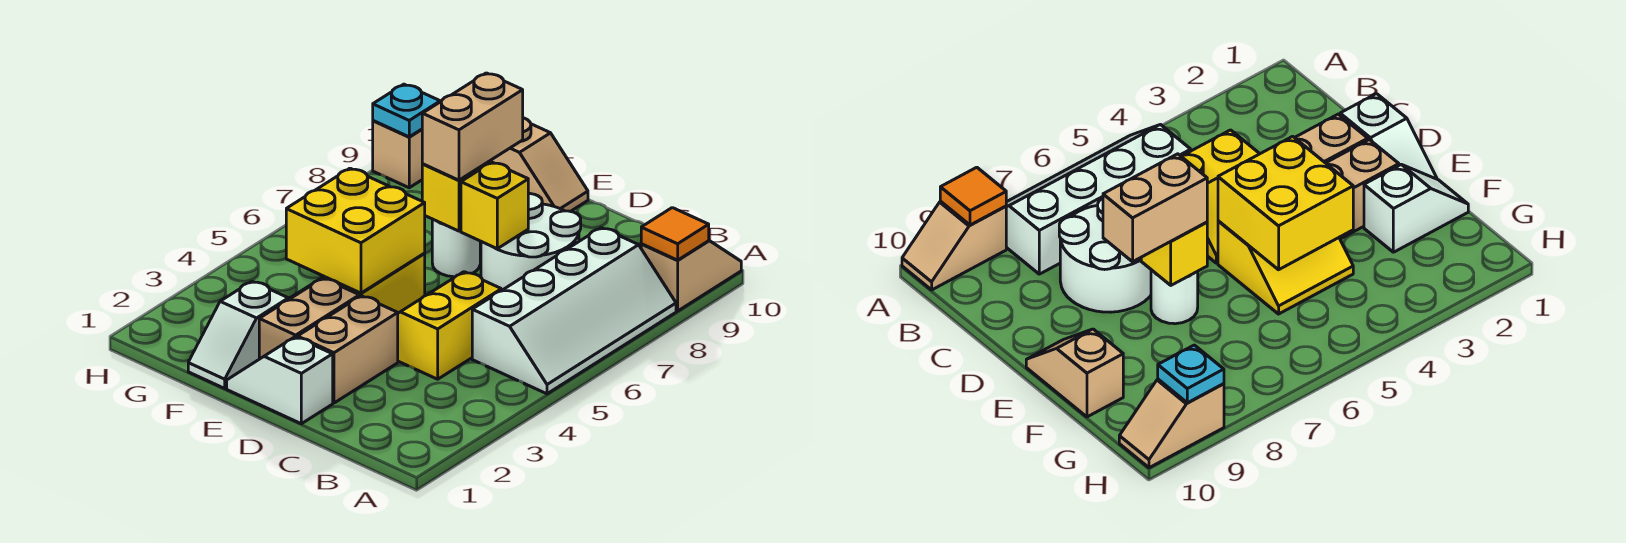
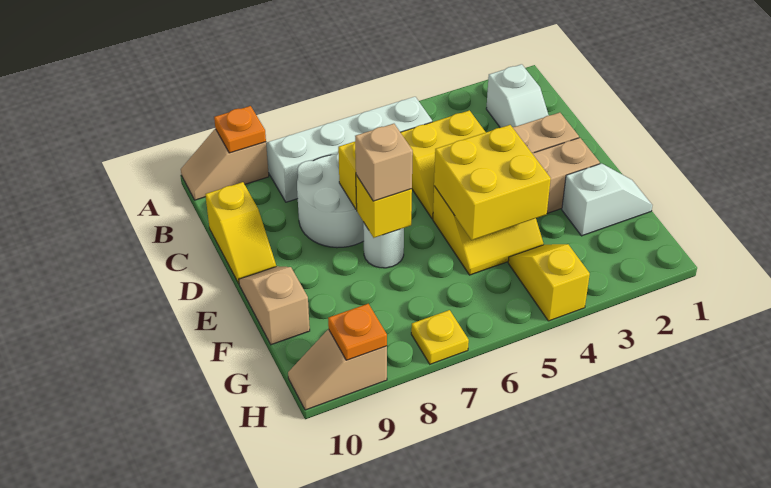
orange 1x1 tile [641,208,709,260] -> orange 1x1 plate [214,106,266,153]
none -> yellow 1x2 slope [205,182,276,283]
white 1x2 slope [227,337,333,424] -> white 1x2 slope moved to [486,64,549,128]
tan 1x2 brick [422,73,523,180] -> tan 1x1 brick [355,124,413,201]
none -> yellow 1x2 slope [508,244,590,321]
none -> yellow 1x1 plate [411,310,469,364]
cyan 1x1 plate [373,84,440,137] -> orange 1x1 plate [328,304,387,360]

